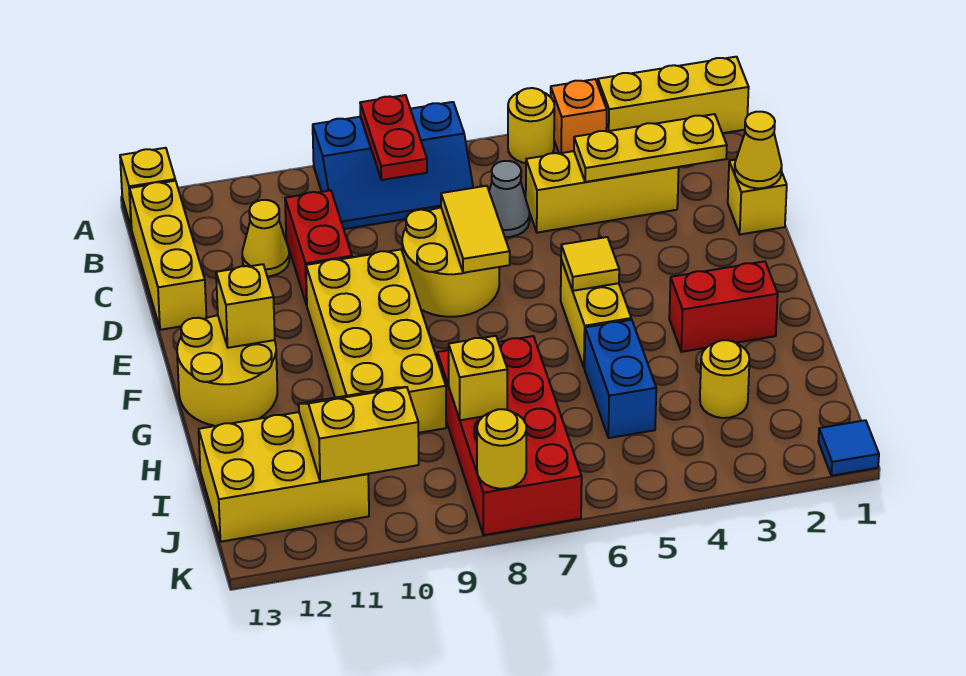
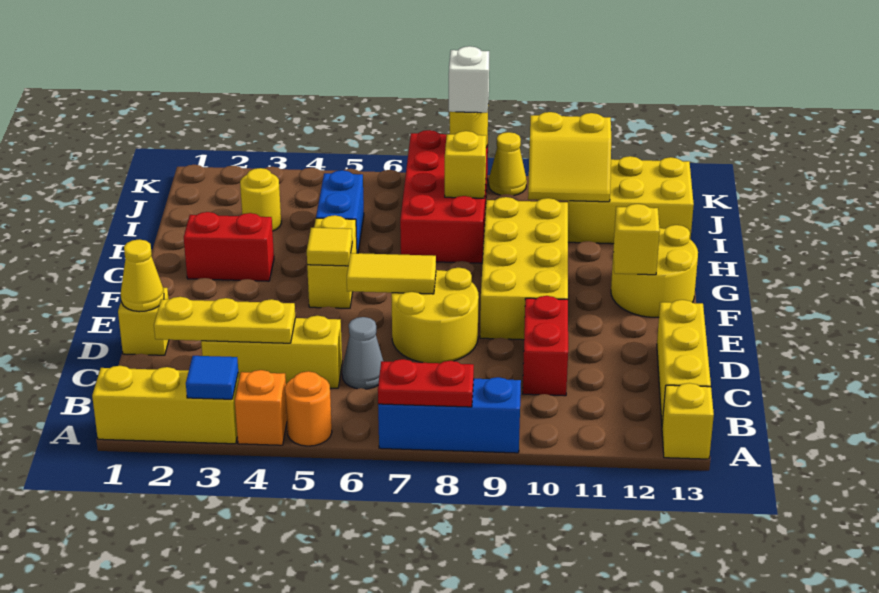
yellow 1x1 round brick [508,88,554,163] -> orange 1x1 round brick [285,371,332,446]
red 1x2 plate [360,95,427,180] -> red 1x2 plate turned to [378,359,474,407]
yellow 1x1 cone [242,200,289,276] -> yellow 1x1 cone moved to [489,132,527,195]
yellow 1x2 tile [441,186,510,273] -> yellow 1x2 tile turned to [347,253,436,294]
blue 1x1 tile [818,420,879,476] -> blue 1x1 tile moved to [186,356,238,399]
none -> white 1x1 brick [449,46,489,113]

